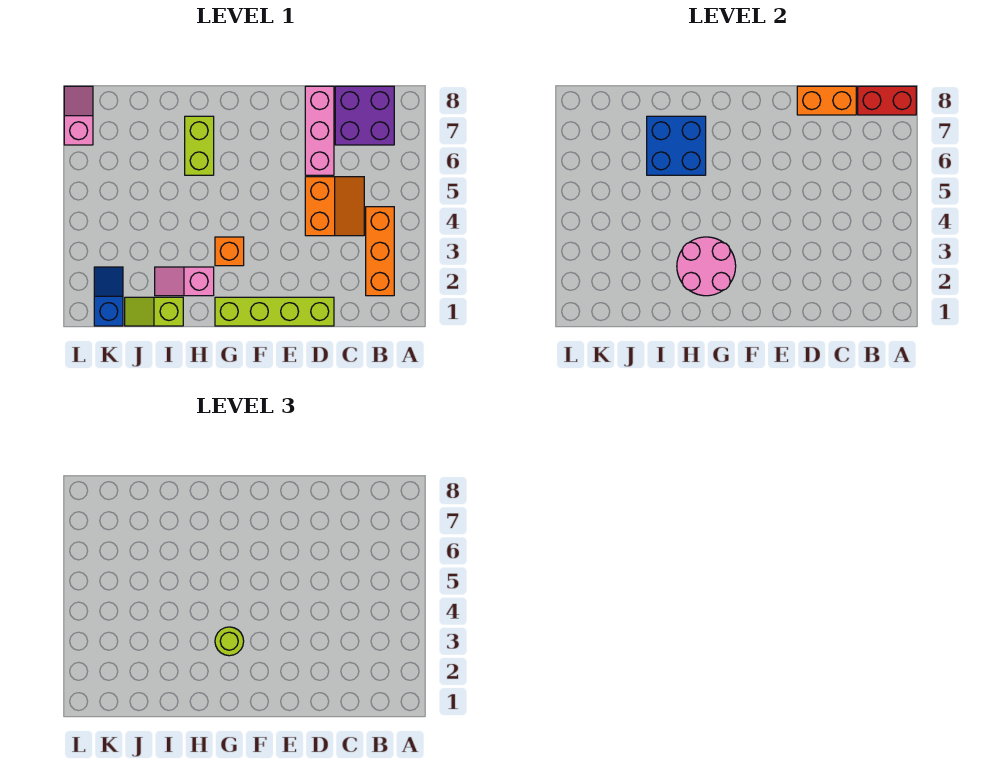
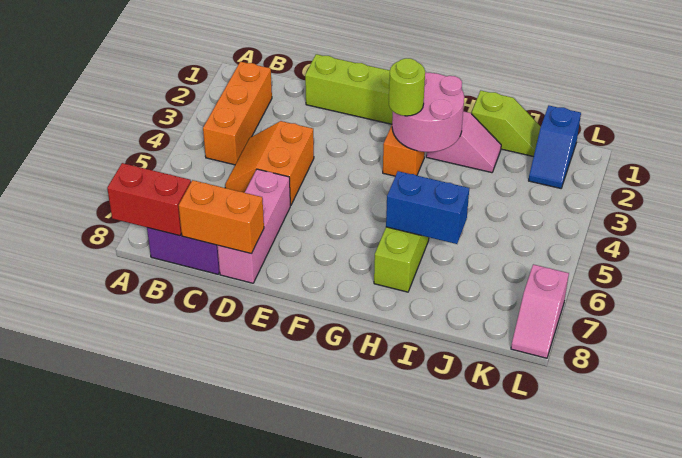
blue 2x2 brick [647,116,706,175] -> blue 1x2 brick [386,171,469,244]

